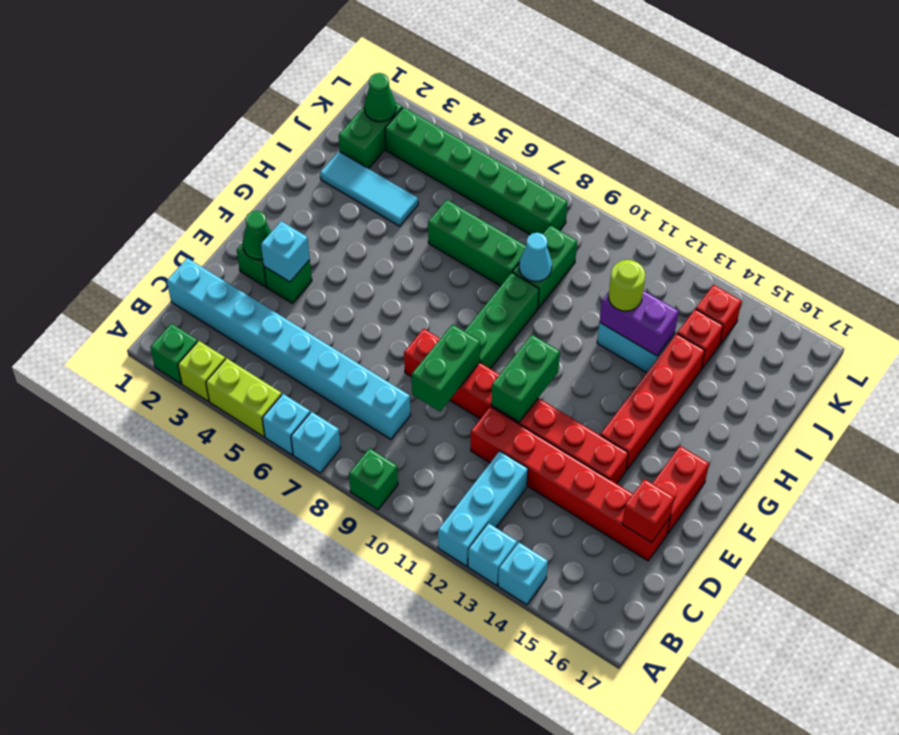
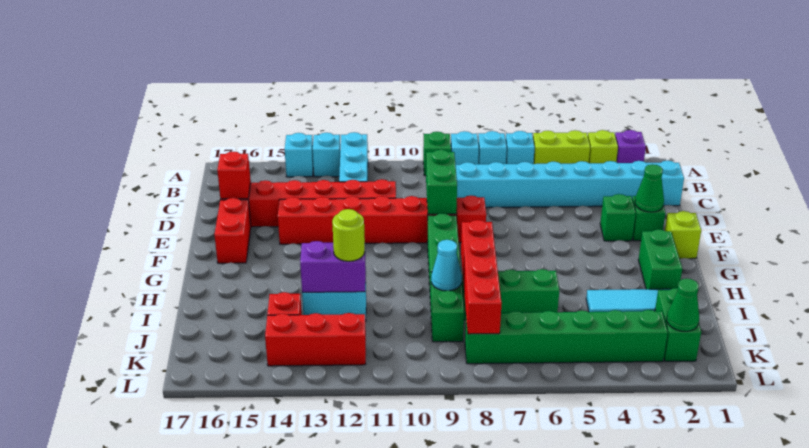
green 1x1 brick [150,323,198,384] -> purple 1x1 brick [615,130,646,163]
cyan 1x1 brick [261,221,310,282] -> cyan 1x1 brick moved to [451,131,479,165]
green 1x2 brick [491,335,560,422] -> green 1x2 brick moved to [638,229,682,289]
none -> lime 1x1 brick [665,211,701,259]
red 1x4 brick [600,334,705,471] -> red 1x4 brick moved to [461,220,502,334]
red 1x1 brick [696,285,742,345] -> red 1x3 brick [265,313,366,366]

